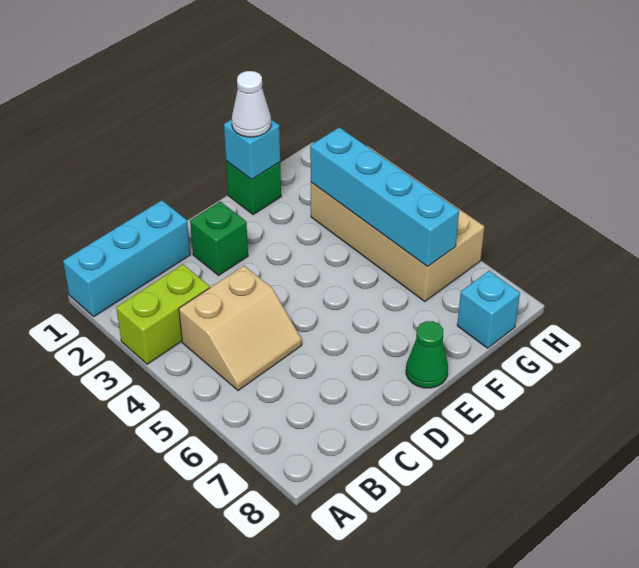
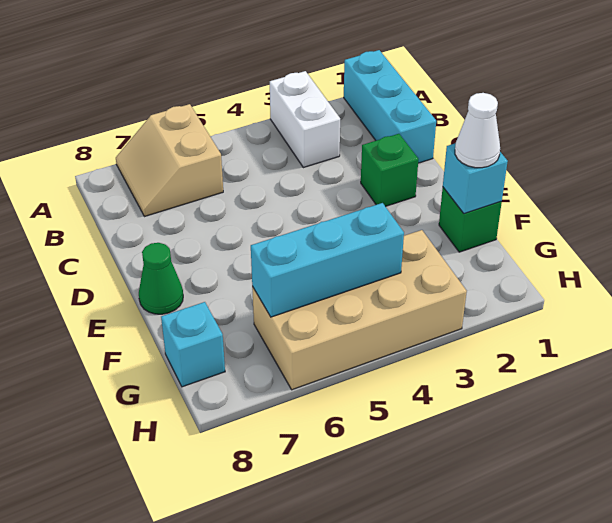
lime 1x2 brick [116,264,210,364] -> white 1x2 brick [270,71,340,168]
tan 2x2 slope [179,266,302,391] -> tan 2x2 slope moved to [116,104,223,216]
cyan 1x4 brick [310,127,459,267] -> cyan 1x3 brick [251,203,404,317]

